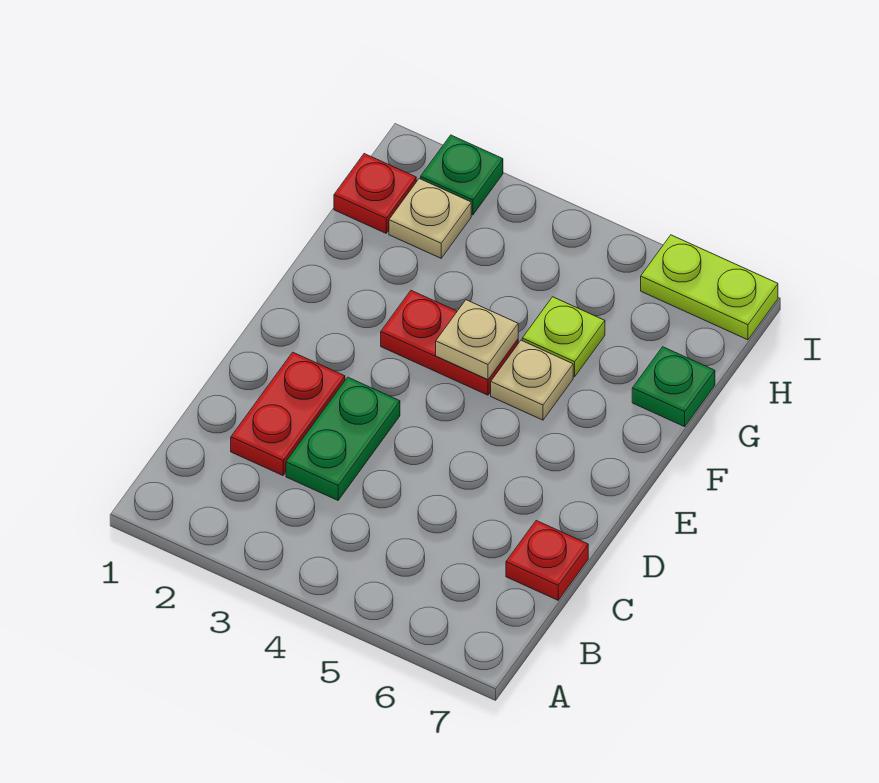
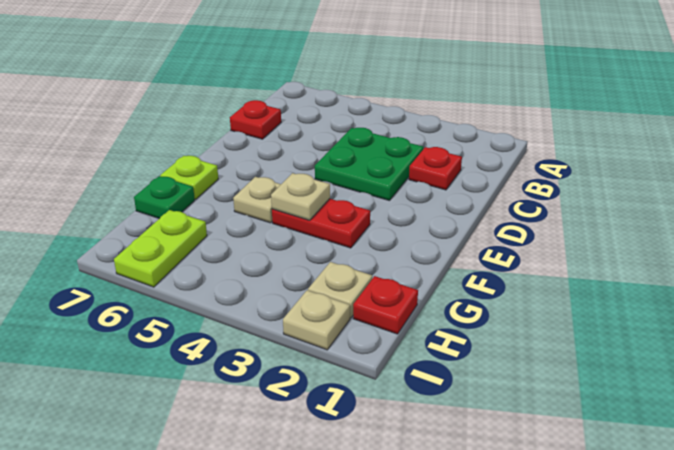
red 1x2 plate [231,352,345,475] -> red 1x1 plate [409,147,462,190]
green 1x2 plate [286,377,400,500] -> green 2x2 plate [315,128,423,201]
lime 1x1 plate [522,297,605,377] -> lime 1x1 plate moved to [160,156,218,199]
green 1x1 plate [421,135,503,215] -> tan 1x1 plate [283,290,350,350]
lime 1x2 plate [641,235,778,340] -> lime 1x2 plate turned to [114,210,207,287]

